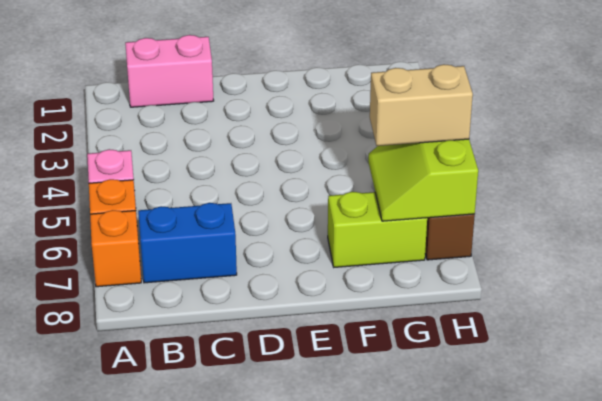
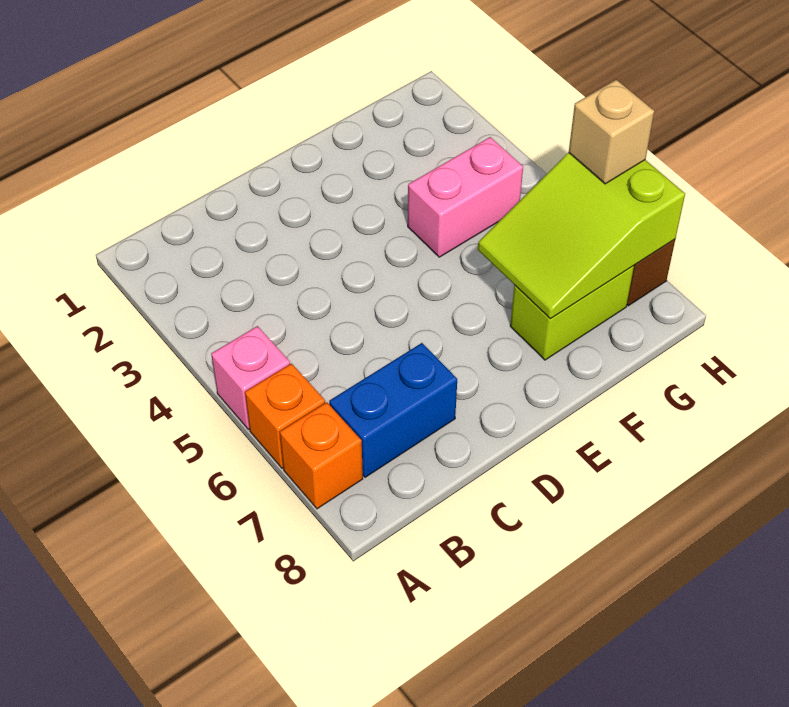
pink 1x2 brick [125,35,214,107] -> pink 1x2 brick moved to [408,137,523,257]
lime 2x2 slope [368,139,478,221] -> lime 2x3 slope [478,153,685,319]
tan 1x2 brick [370,64,473,146] -> tan 1x1 brick [569,80,654,184]

